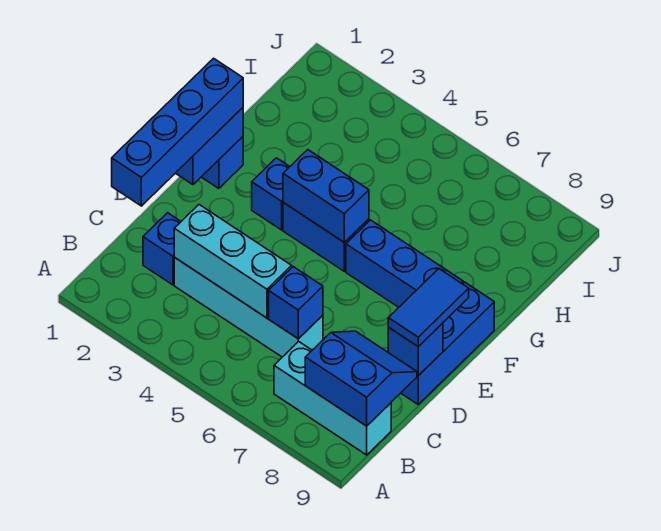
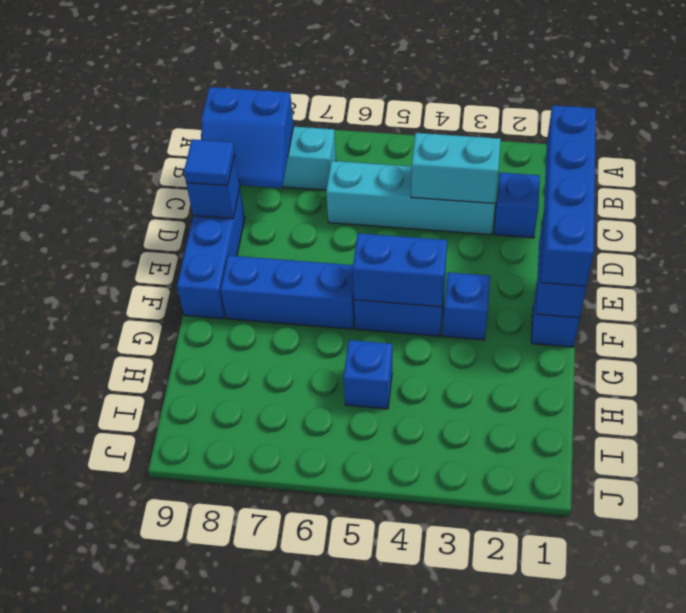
cyan 1x3 brick [174,205,292,318] -> cyan 1x2 brick [411,133,501,204]
blue 1x1 brick [269,267,323,339] -> blue 1x1 brick moved to [343,340,392,409]
blue 1x2 tile [388,269,469,347] -> blue 1x1 tile [184,139,235,186]

